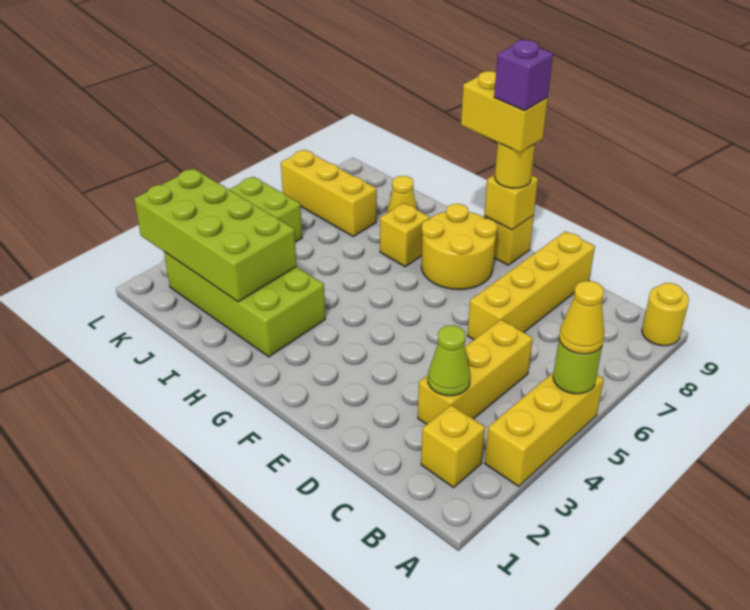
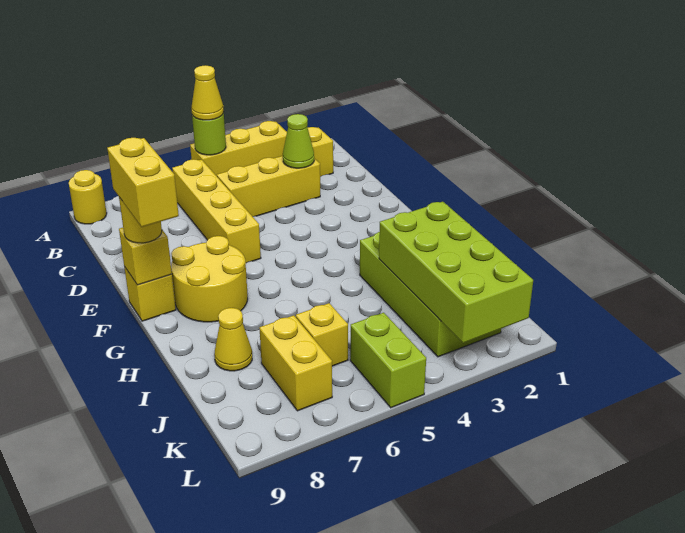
yellow 1x4 brick [468,231,595,340] -> yellow 1x4 brick turned to [172,159,261,263]
purple 1x1 brick [494,40,553,111] -> none
yellow 1x1 brick [380,203,430,267] -> yellow 1x1 brick moved to [295,303,348,366]
yellow 1x3 brick [281,150,377,236] -> yellow 1x2 brick [260,315,332,411]

